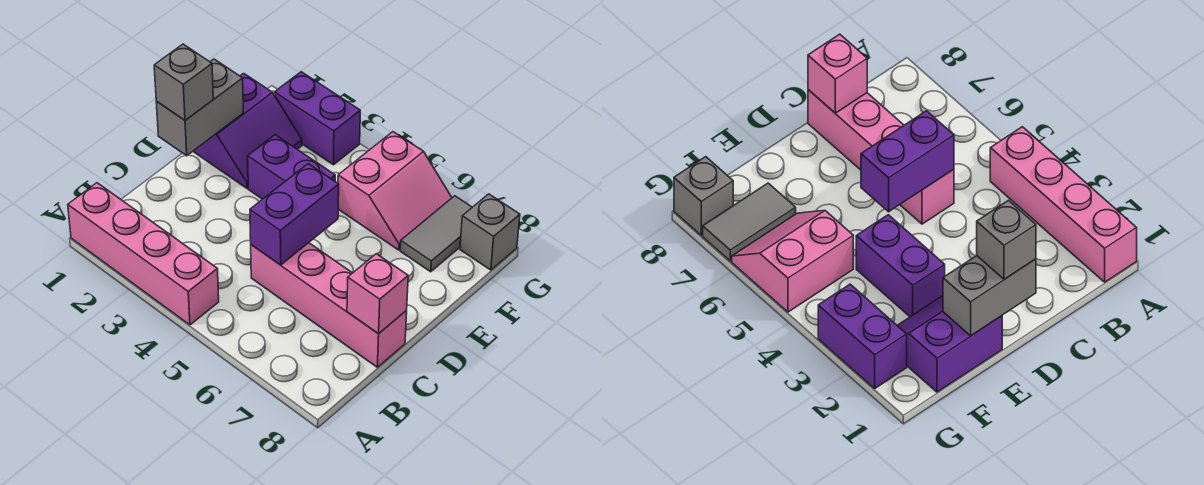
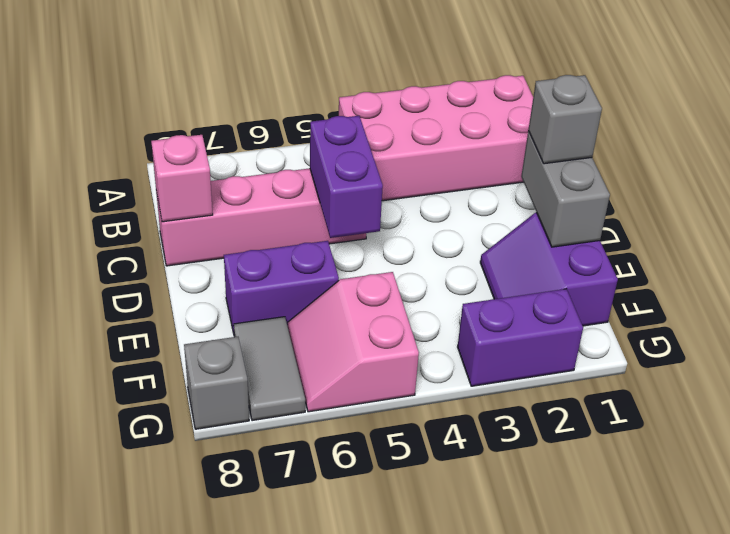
pink 1x4 brick [68,183,219,325] -> pink 2x4 brick [339,75,533,201]
purple 1x2 brick [248,135,335,199] -> purple 1x2 brick moved to [224,241,339,333]

